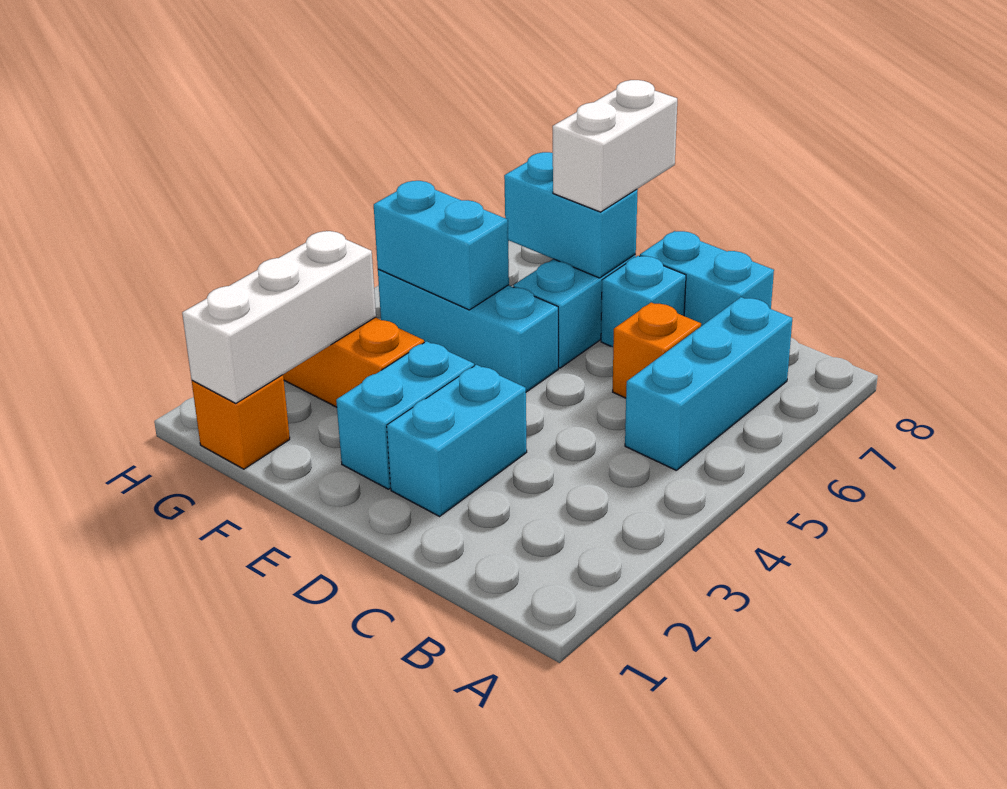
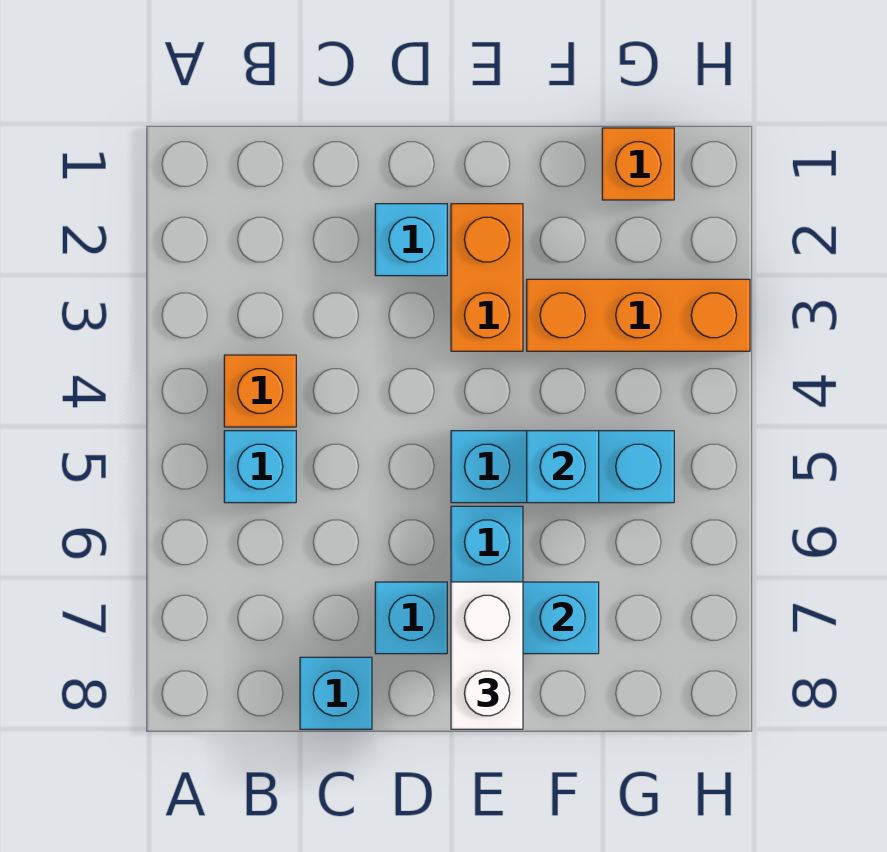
cyan 1x3 brick [625,297,792,471] -> cyan 1x1 brick [224,431,296,503]
orange 1x1 brick [613,303,701,398] -> orange 1x1 brick moved to [224,355,296,427]
cyan 1x2 brick [640,231,774,326] -> cyan 1x1 brick [300,657,372,729]
cyan 1x2 brick [387,365,527,516] -> cyan 1x1 brick [375,204,447,276]
cyan 1x2 brick [336,341,474,489] -> orange 1x2 brick [451,204,523,351]
cyan 1x2 brick [374,181,509,310] -> cyan 1x1 brick [527,431,599,503]
white 1x3 brick [182,231,376,403] -> none

